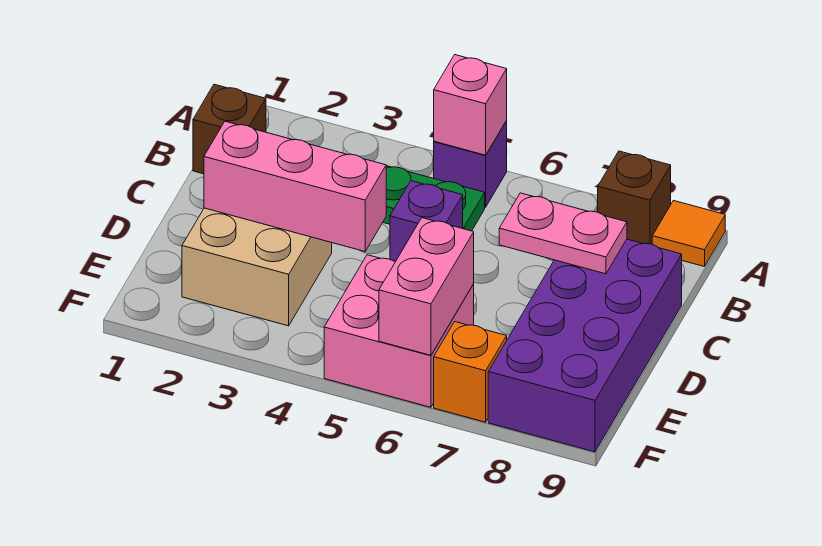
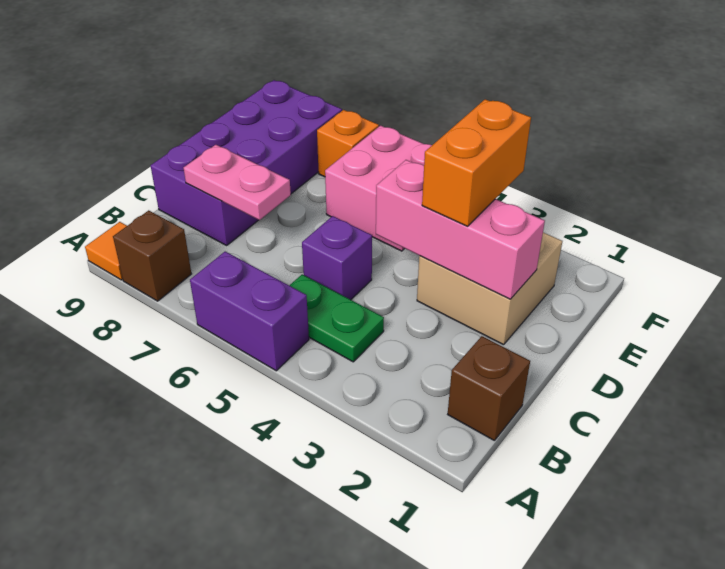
purple 1x1 brick [434,121,507,207] -> purple 1x2 brick [190,251,309,371]
pink 1x1 brick [434,55,507,155] -> none
none -> orange 1x2 brick [422,99,531,226]
pink 1x2 brick [379,218,474,355] -> none

